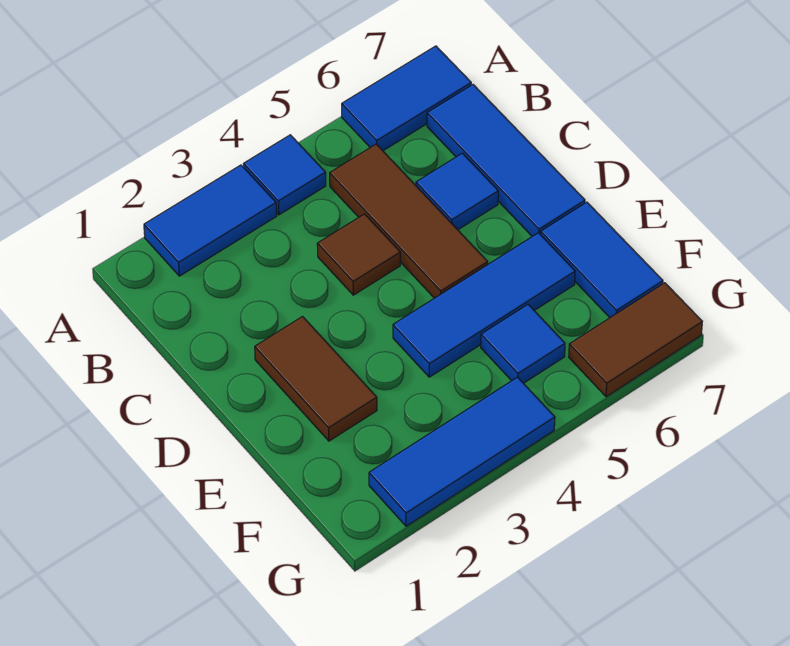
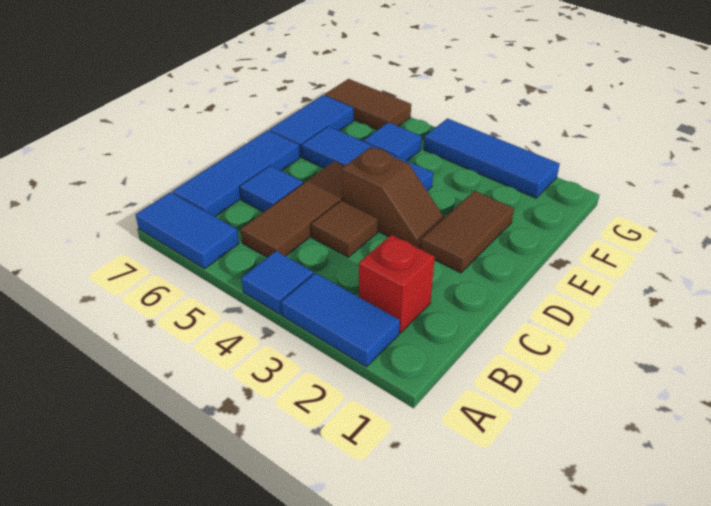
none -> red 1x1 brick [359,235,435,333]
none -> brown 1x2 slope [342,147,444,249]

